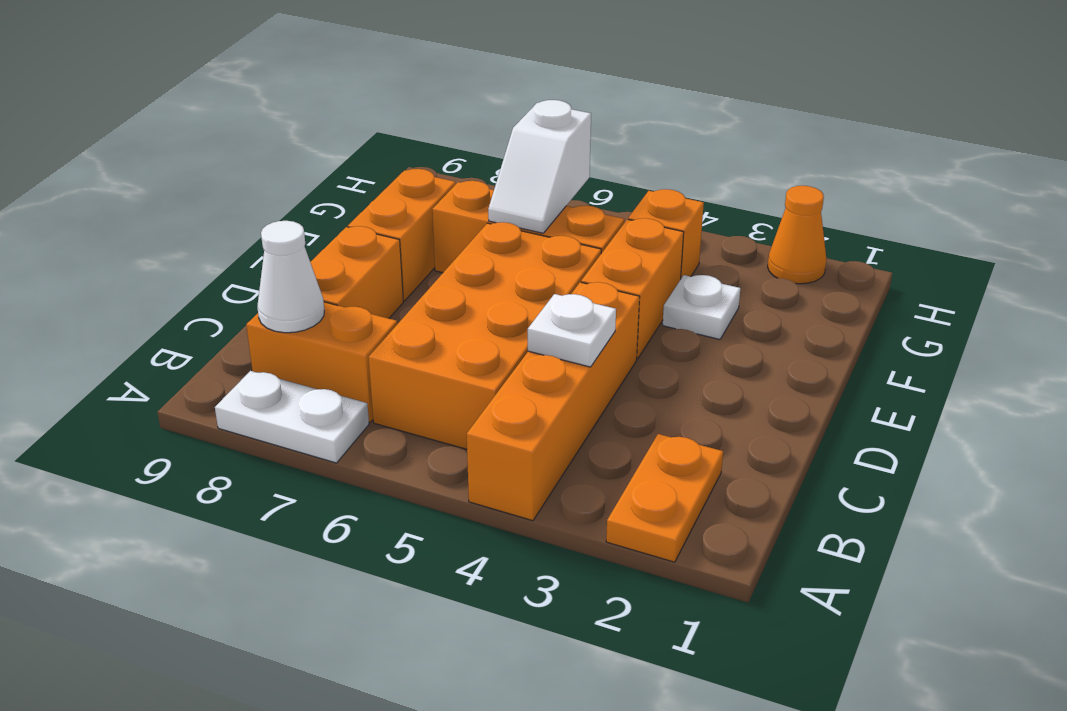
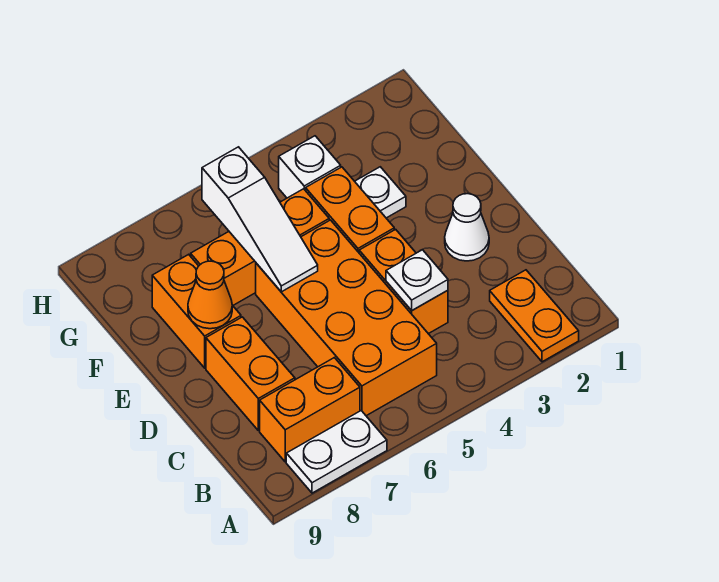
orange 1x4 brick [467,282,640,521] -> orange 1x2 brick [359,229,448,334]
white 1x1 cone [257,221,324,333] -> white 1x1 cone moved to [445,194,489,261]
white 1x2 slope [488,100,591,233] -> white 1x3 slope [202,147,318,292]
orange 1x1 brick [628,189,704,278] -> white 1x1 brick [279,136,341,198]
orange 1x1 cone [768,186,827,284] -> orange 1x1 cone moved to [188,261,232,329]

